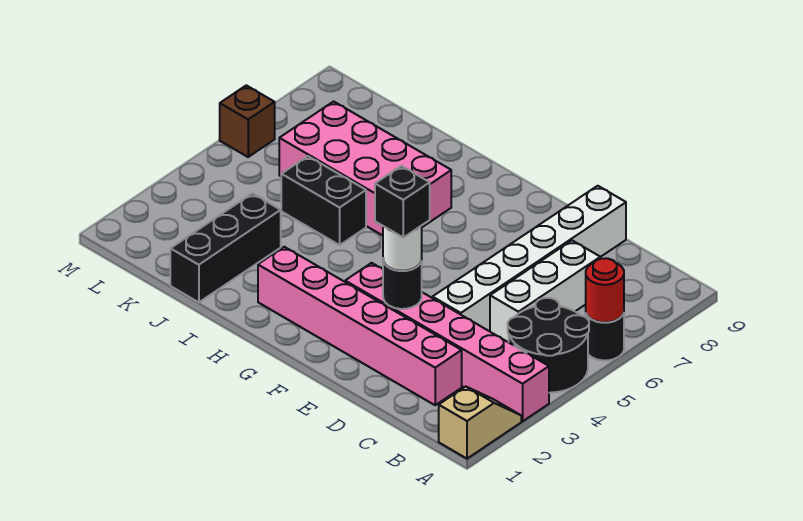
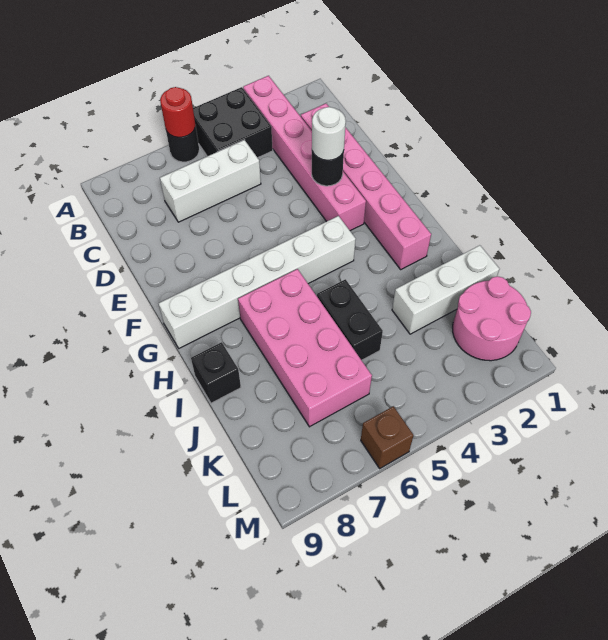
tan 1x2 slope [439,387,521,459] -> none
black 2x2 round brick [508,298,589,393] -> black 2x2 brick [193,87,273,158]
white 1x6 brick [433,186,626,331] -> white 1x6 brick moved to [159,216,356,348]
black 1x1 brick [375,166,430,237] -> black 1x1 brick moved to [191,342,241,403]
black 1x3 brick [170,193,281,302] -> white 1x3 brick [392,245,499,334]
none -> pink 2x2 round brick [453,276,531,361]

